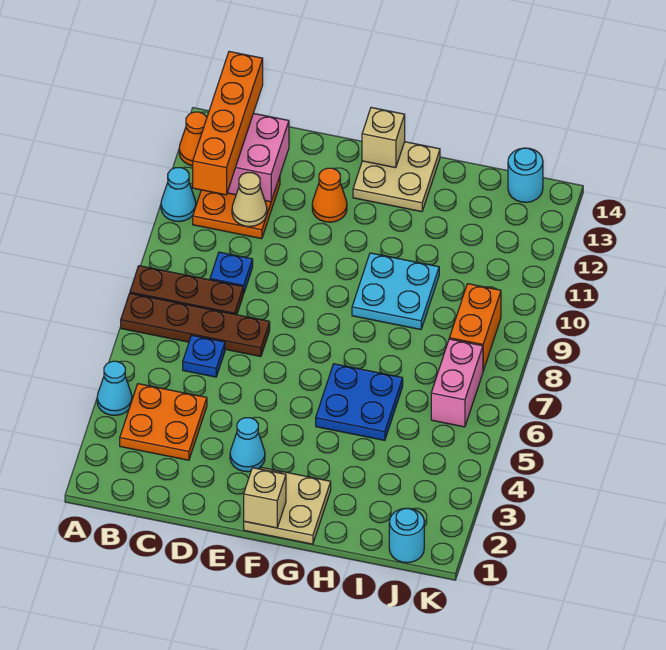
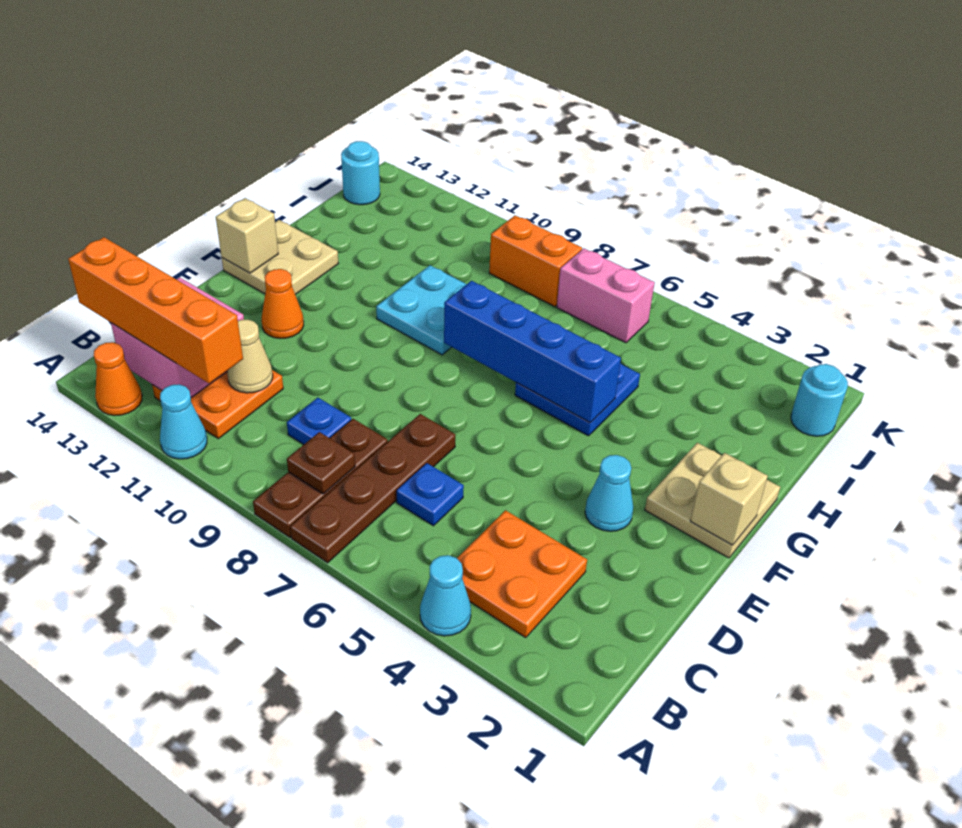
none -> brown 1x1 plate [287,432,355,494]
none -> blue 1x4 brick [444,281,621,423]

